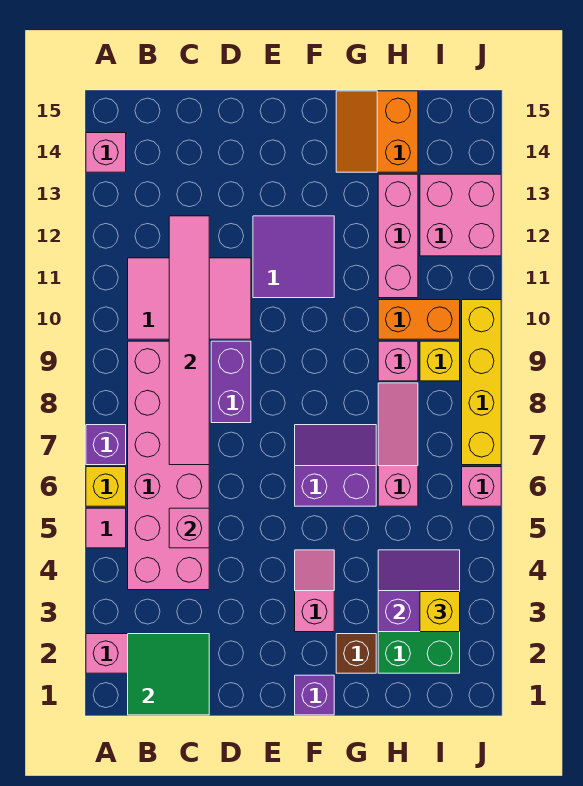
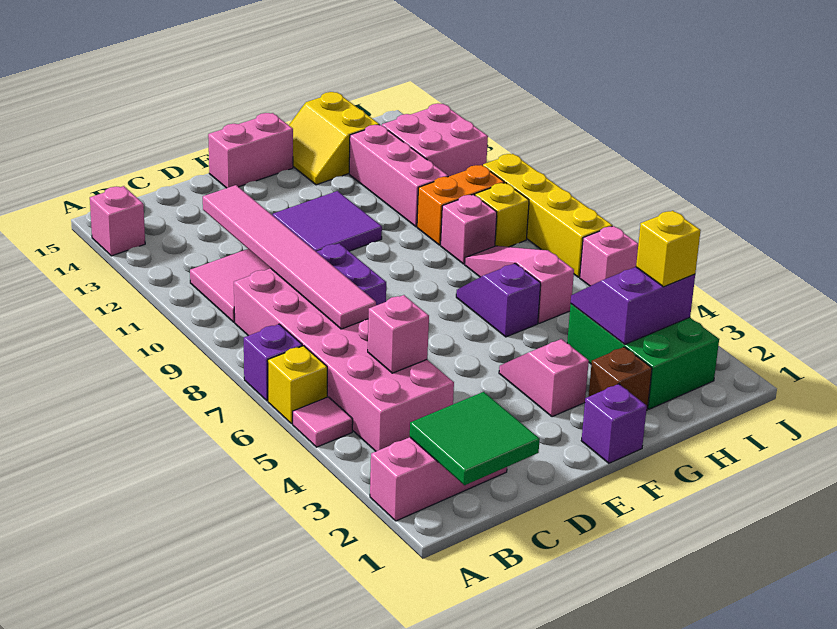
none -> pink 1x2 brick [208,113,293,188]
purple 2x2 slope [295,425,376,506] -> purple 1x2 slope [456,263,541,337]
orange 2x2 slope [336,91,418,172] -> yellow 2x2 slope [289,92,379,185]

